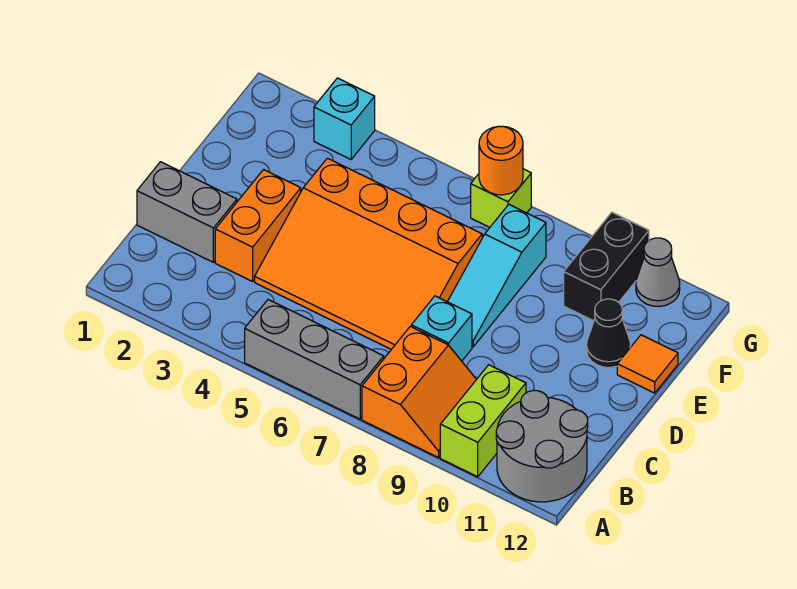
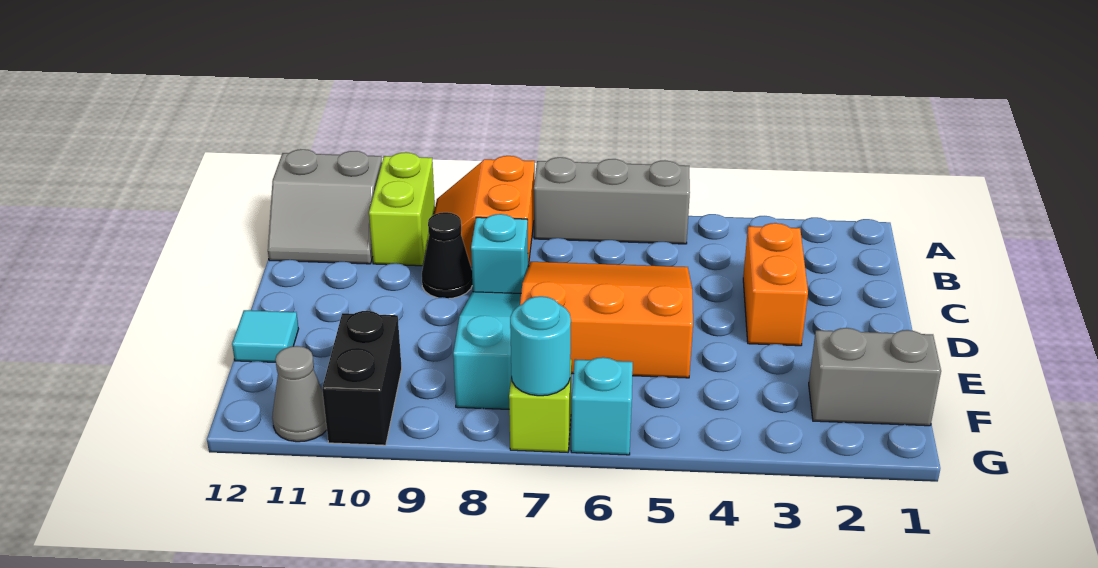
grey 2x2 round brick [496,391,588,502] -> grey 2x2 slope [268,149,382,264]
grey 1x2 brick [137,162,237,262] -> grey 1x2 brick moved to [809,328,941,426]
orange 3x4 slope [255,158,482,349] -> orange 3x3 slope [520,262,693,378]
black 1x1 cone [587,299,631,368] -> black 1x1 cone moved to [422,212,472,298]
orange 1x1 tile [617,335,678,393] -> cyan 1x1 tile [232,310,298,362]
cyan 1x1 brick [314,78,375,159] -> cyan 1x1 brick moved to [571,357,633,455]
orange 1x1 round brick [479,126,523,195] -> cyan 1x1 round brick [510,296,571,396]

